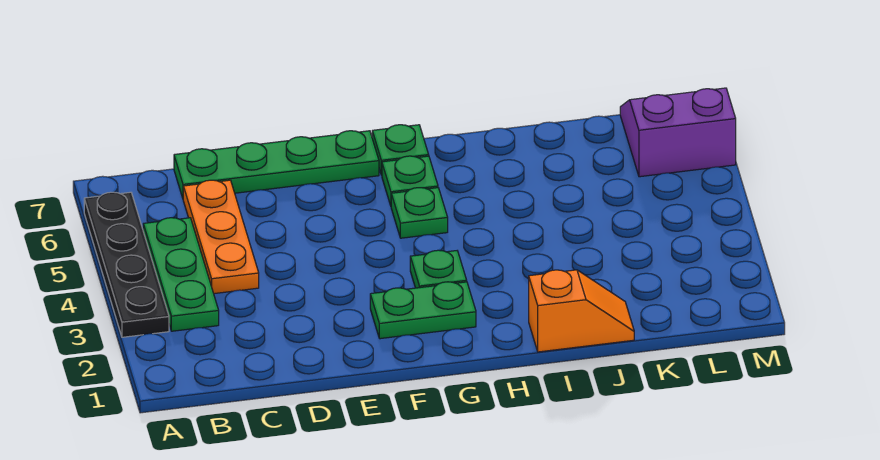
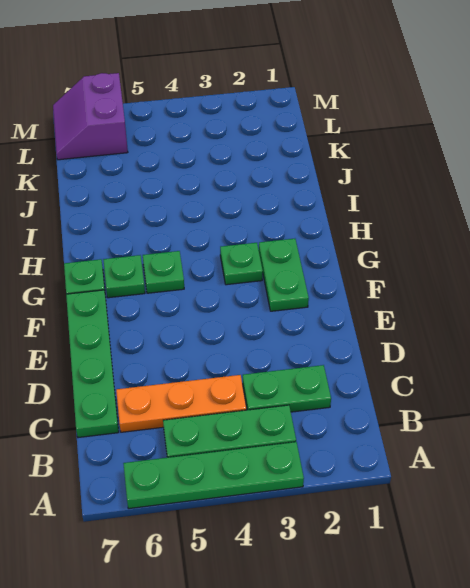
black 1x4 plate [84,192,169,337] -> green 1x4 plate [123,442,304,509]
none -> green 1x2 plate [243,365,331,412]
orange 1x2 slope [529,270,634,352] -> none

